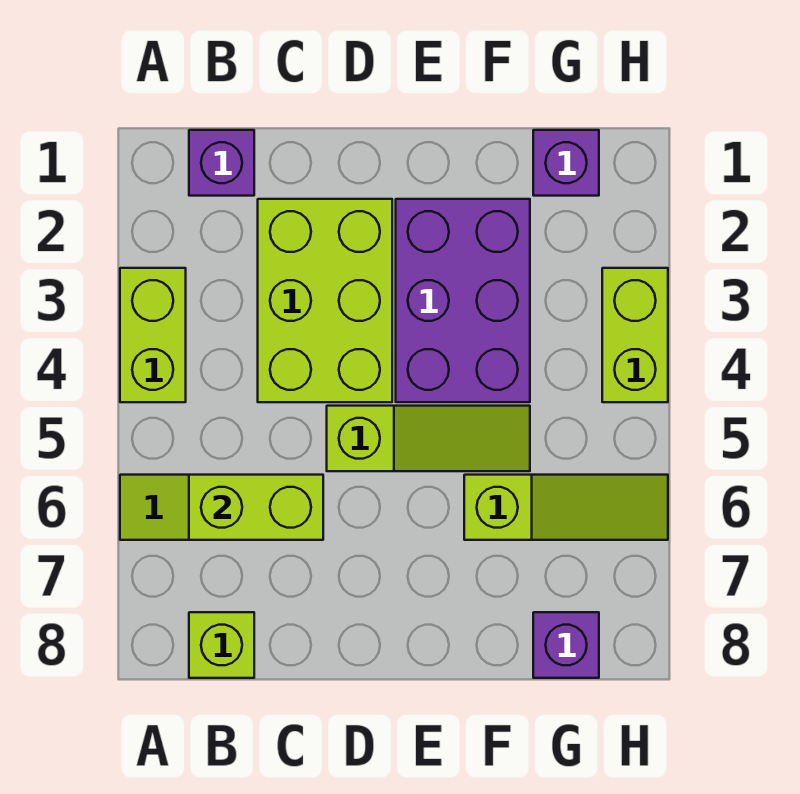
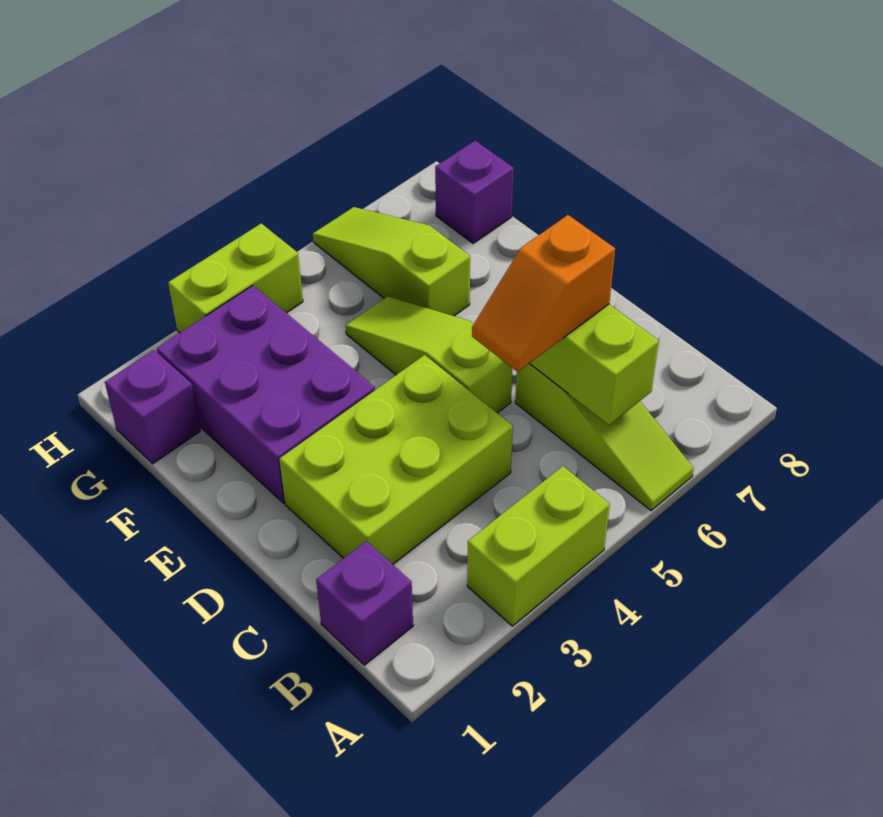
lime 1x1 brick [189,612,254,678] -> none
none -> orange 1x2 slope [472,215,615,372]
purple 2x3 brick [396,199,530,402] -> purple 2x3 brick turned to [157,285,375,503]

